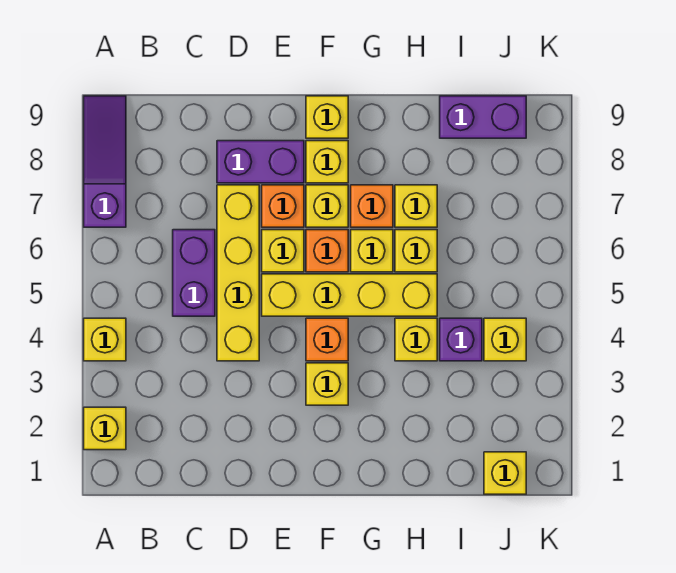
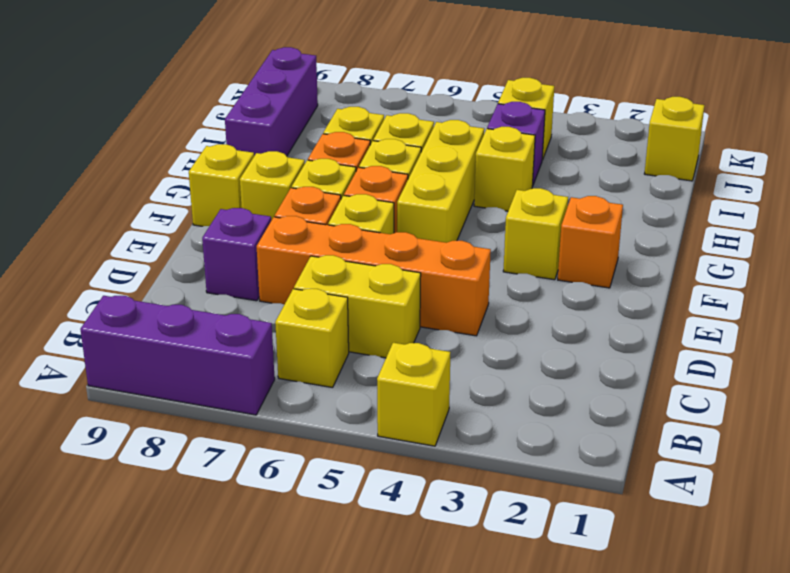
yellow 1x1 brick [84,407,126,450] -> yellow 1x1 brick moved to [275,289,349,388]
purple 1x3 slope [84,96,126,227] -> purple 1x3 brick [80,296,275,415]
purple 1x2 brick [173,230,215,316] -> yellow 1x2 brick [294,255,421,358]
yellow 1x4 brick [217,185,259,361] -> orange 1x4 brick [257,216,491,336]
purple 1x2 brick [217,141,304,183] -> purple 1x1 brick [202,208,271,301]
yellow 1x4 brick [262,274,437,316] -> yellow 1x3 brick [397,120,484,243]
orange 1x1 brick [306,318,348,361] -> orange 1x1 brick moved to [558,196,623,288]
purple 1x2 brick [440,96,526,138] -> purple 1x3 brick [225,47,318,156]

